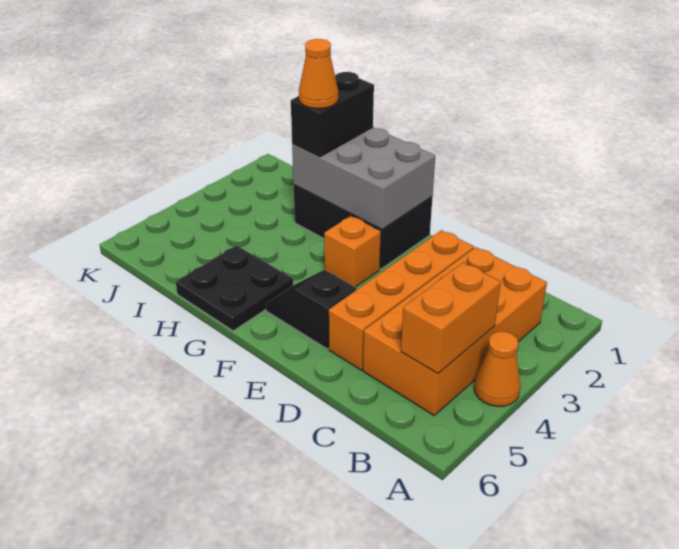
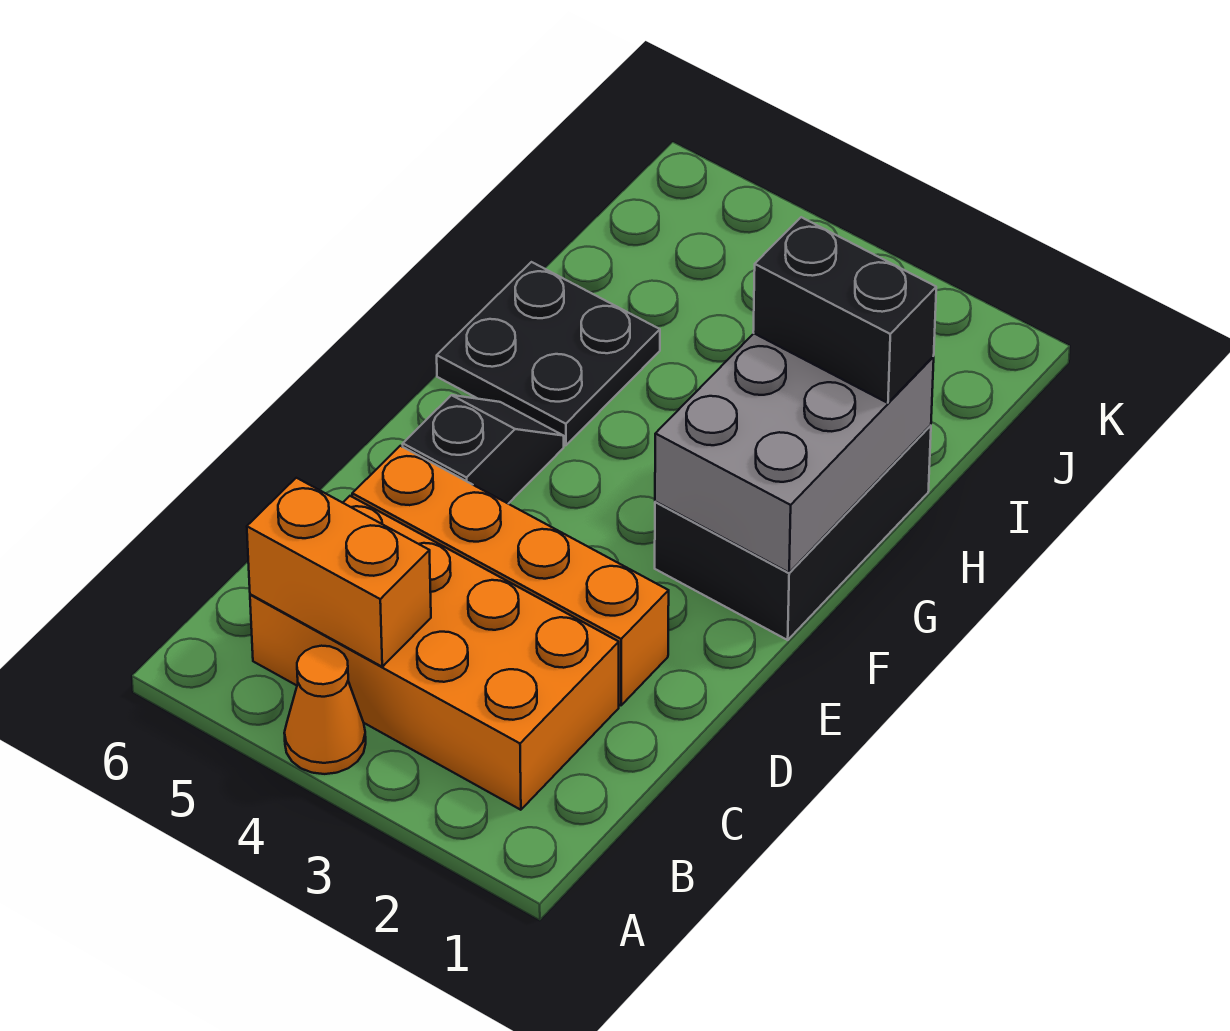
orange 1x1 brick [324,216,381,287] -> none
orange 1x1 cone [299,39,338,109] -> none

